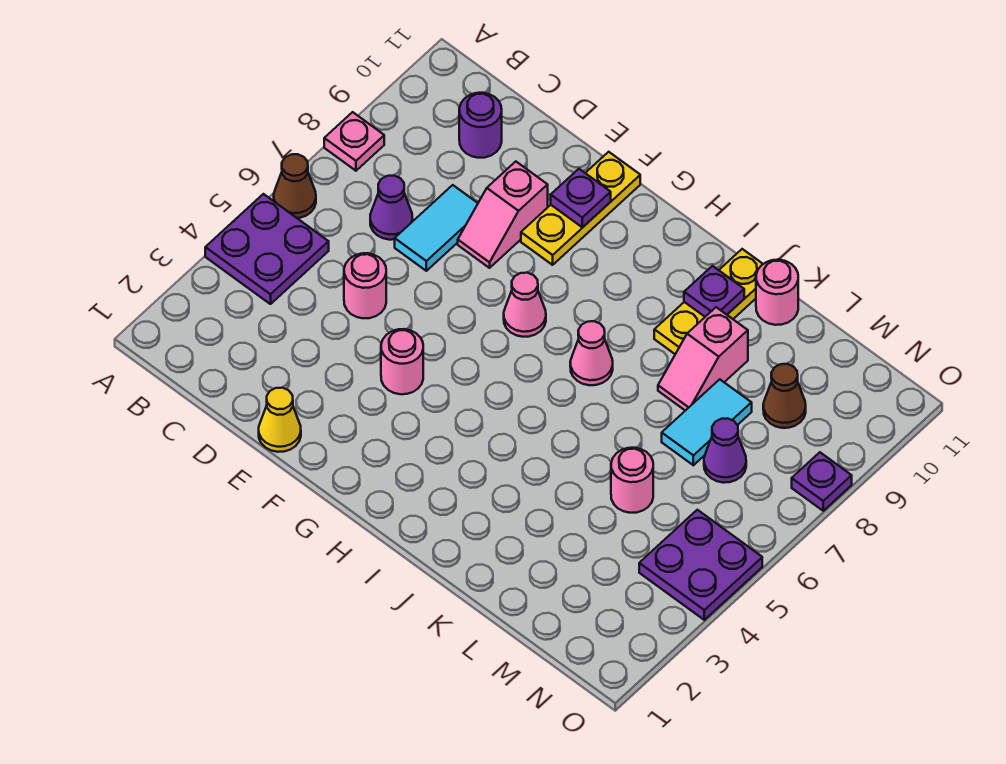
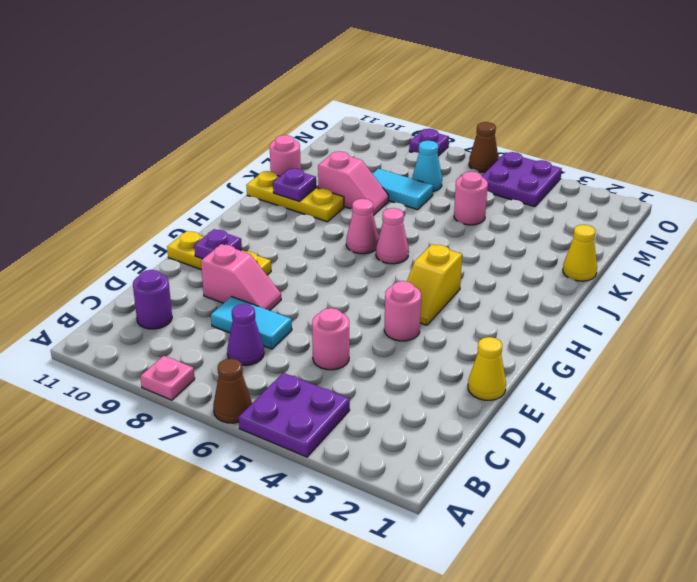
none -> yellow 1x2 slope [407,244,462,325]
pink 1x1 cone [504,273,546,337] -> pink 1x1 cone moved to [376,208,409,264]
none -> yellow 1x1 cone [563,225,597,281]
purple 1x1 cone [704,418,746,483] -> cyan 1x1 cone [412,141,442,192]
brown 1x1 cone [763,364,806,428] -> brown 1x1 cone moved to [469,122,499,172]

